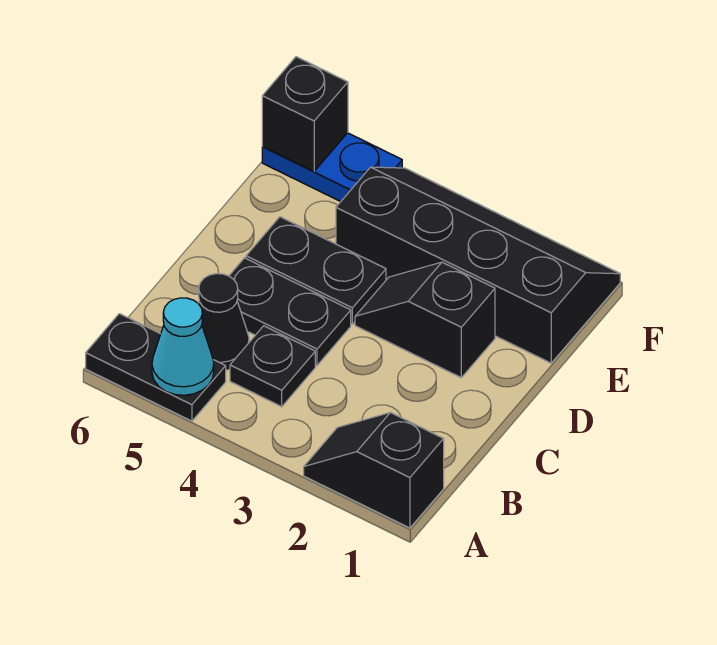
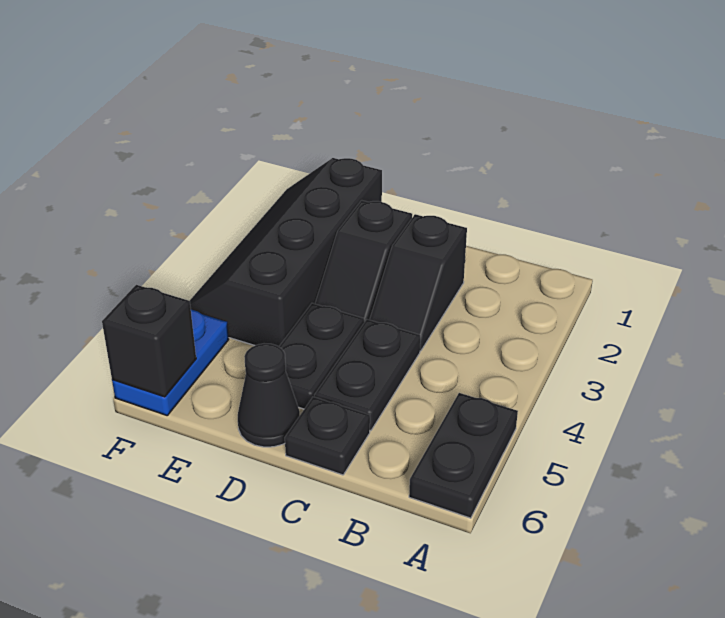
black 1x2 slope [304,412,444,528] -> black 1x2 slope moved to [370,214,467,351]
cyan 1x1 cone [152,298,214,395] -> none
black 1x1 plate [230,326,315,407] -> black 1x1 plate moved to [285,397,370,475]
black 1x1 cone [198,274,249,370] -> black 1x1 cone moved to [238,343,300,447]

